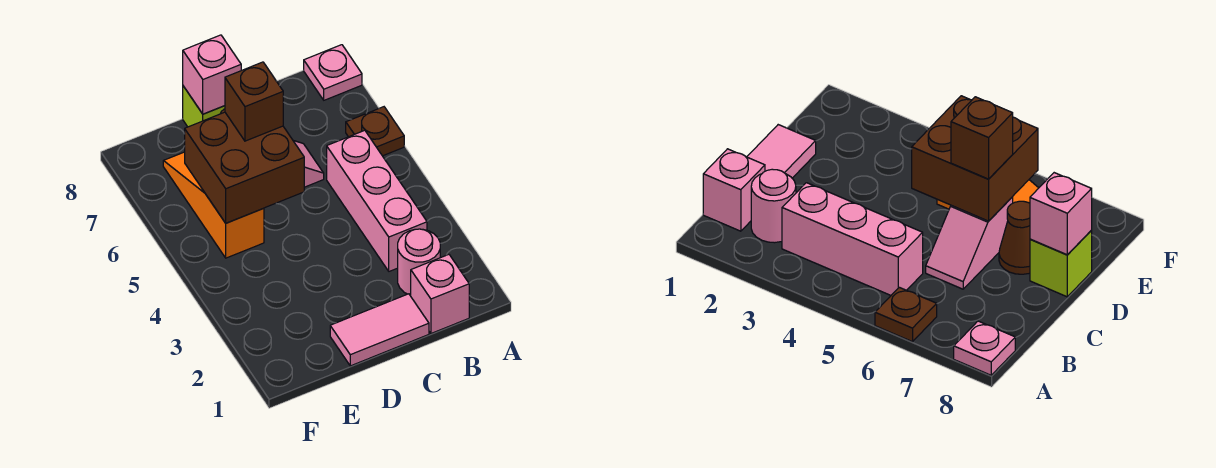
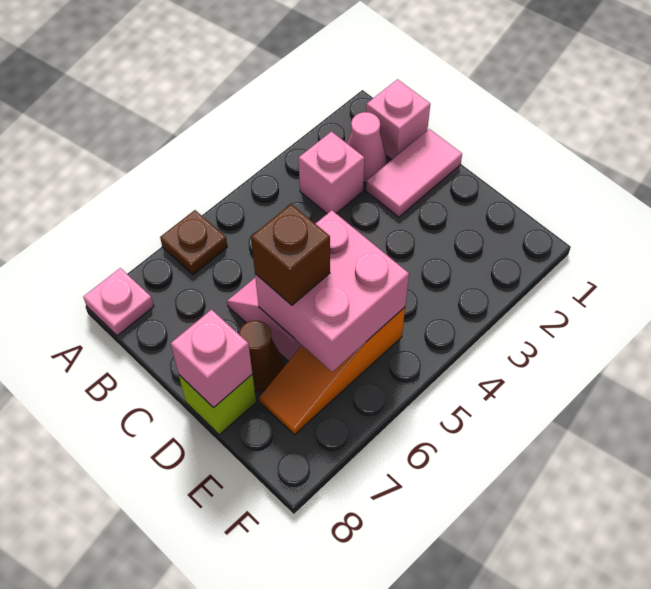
pink 1x1 round brick [398,229,440,295] -> pink 1x1 cone [347,112,386,182]
pink 1x3 brick [327,130,427,271] -> pink 1x1 brick [299,132,364,214]
pink 1x2 tile [330,294,429,366] -> pink 1x2 tile turned to [366,129,462,217]
brown 2x2 brick [185,112,304,223] -> pink 2x2 brick [255,210,409,372]

